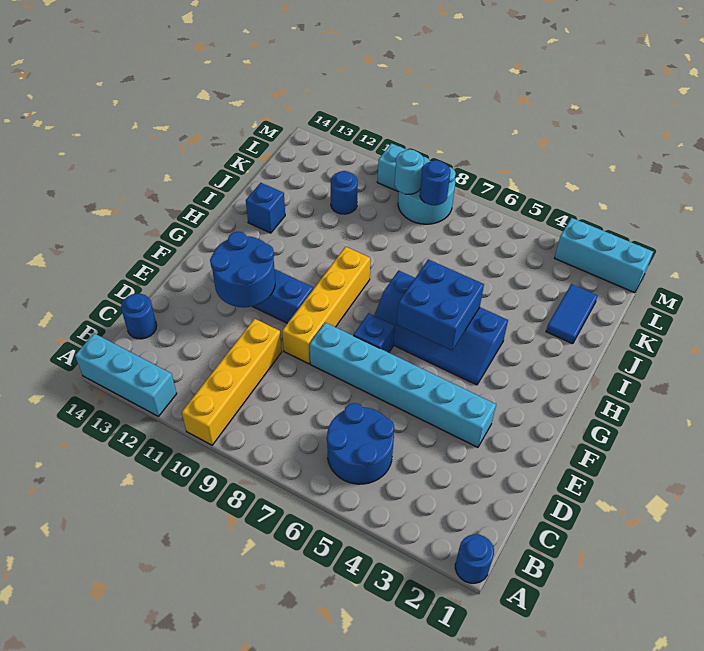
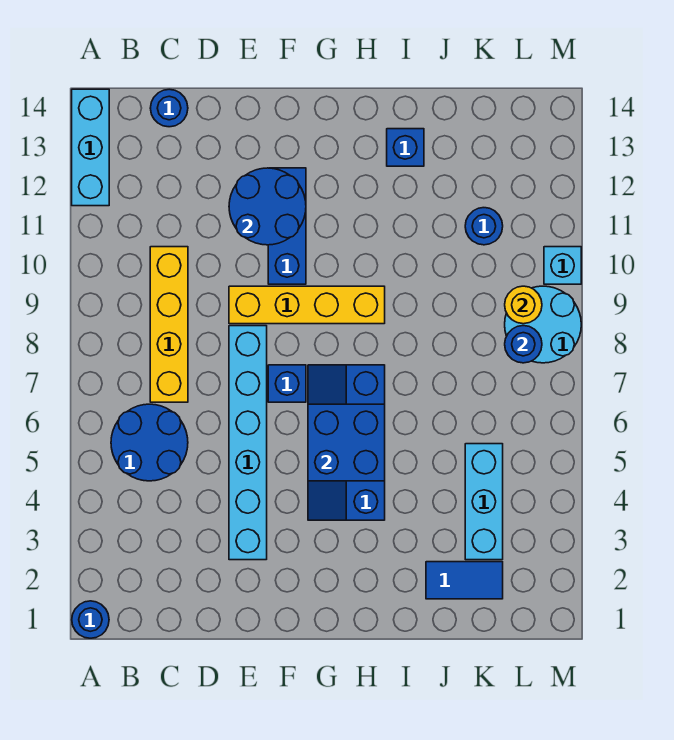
yellow 1x4 brick [182,319,282,445] -> yellow 1x4 brick turned to [150,247,188,402]
cyan 1x1 round brick [395,149,424,194] -> yellow 1x1 round brick [505,286,542,324]
cyan 1x3 brick [555,218,653,293] -> cyan 1x3 brick moved to [465,444,503,560]

